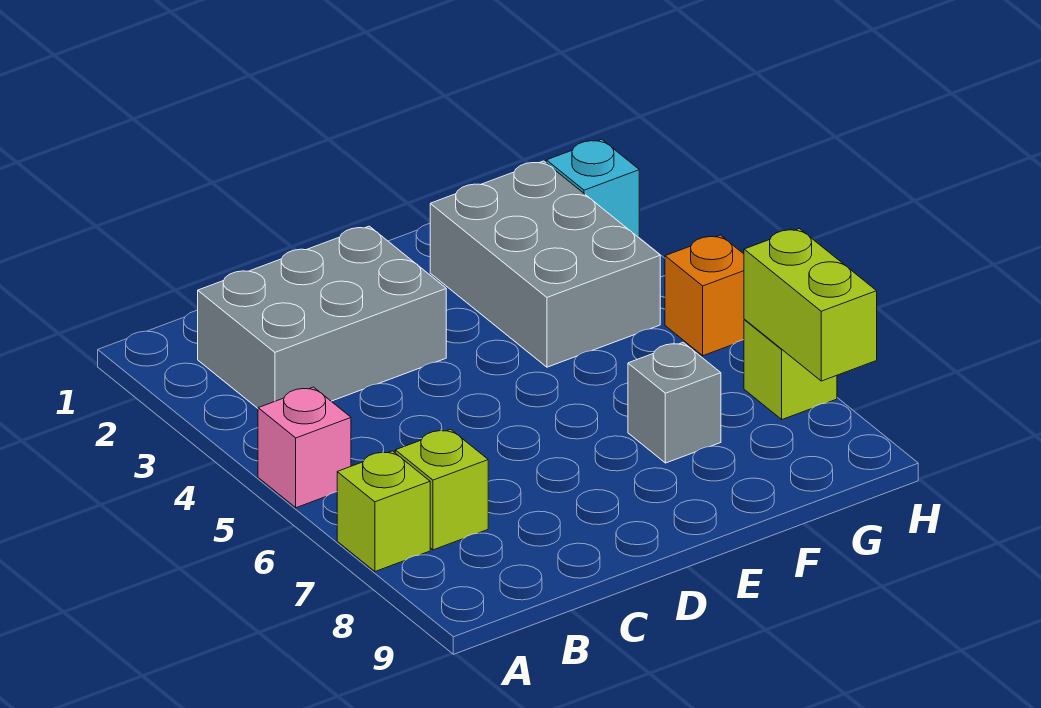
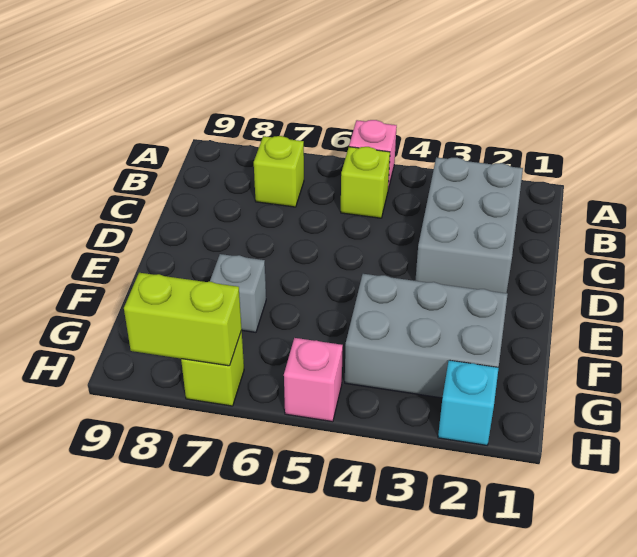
lime 1x1 brick [337,451,430,572] -> lime 1x1 brick moved to [341,147,390,218]
orange 1x1 brick [665,235,744,356] -> pink 1x1 brick [284,338,343,422]

